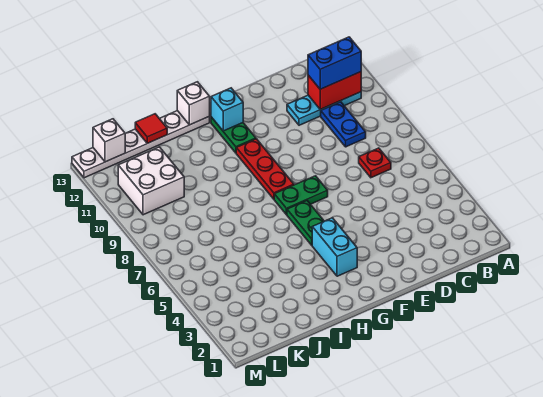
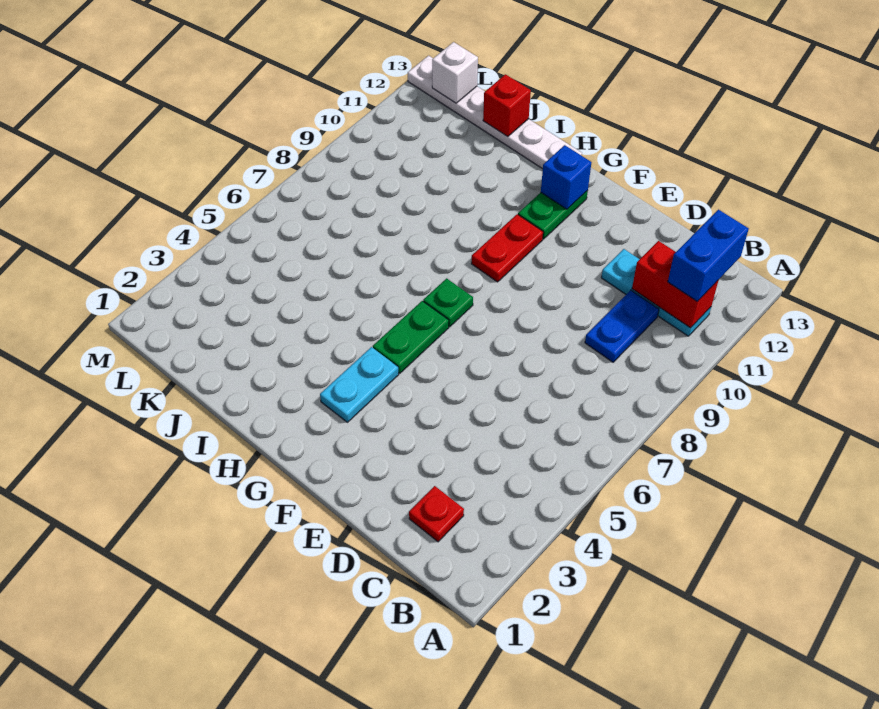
blue 1x2 brick [308,37,361,89] -> blue 1x2 brick turned to [668,210,749,301]
red 1x1 plate [359,148,391,178] -> red 1x1 plate moved to [409,486,464,542]
green 1x2 plate [274,176,328,215] -> green 1x1 plate [423,278,473,327]
cyan 1x2 brick [312,218,357,276] -> cyan 1x2 plate [320,347,399,422]
red 1x3 plate [236,139,294,199] -> red 1x2 plate [471,214,543,282]
cyan 1x1 brick [211,88,243,131] -> blue 1x1 brick [541,145,592,209]
white 1x1 brick [177,82,210,125] -> none
red 1x1 tile [135,114,167,143] -> red 1x1 brick [483,74,531,137]
white 2x2 brick [118,147,184,215] -> none

